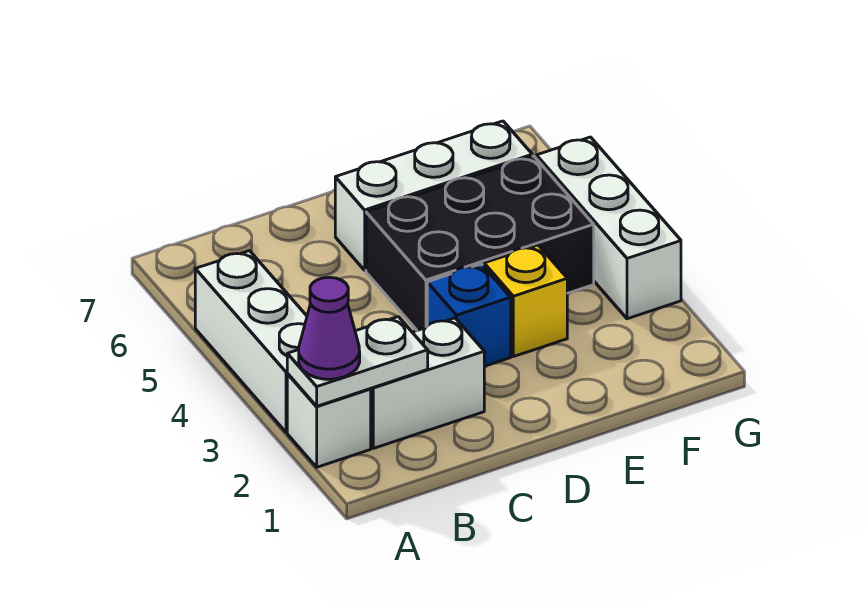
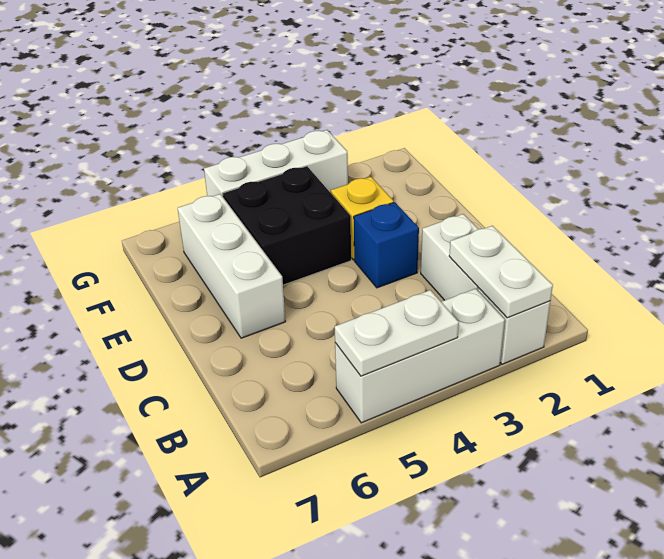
purple 1x1 cone [299,277,360,379] -> none
none -> white 1x2 plate [335,290,459,376]
black 2x3 brick [366,156,594,330] -> black 2x2 brick [223,166,351,285]

